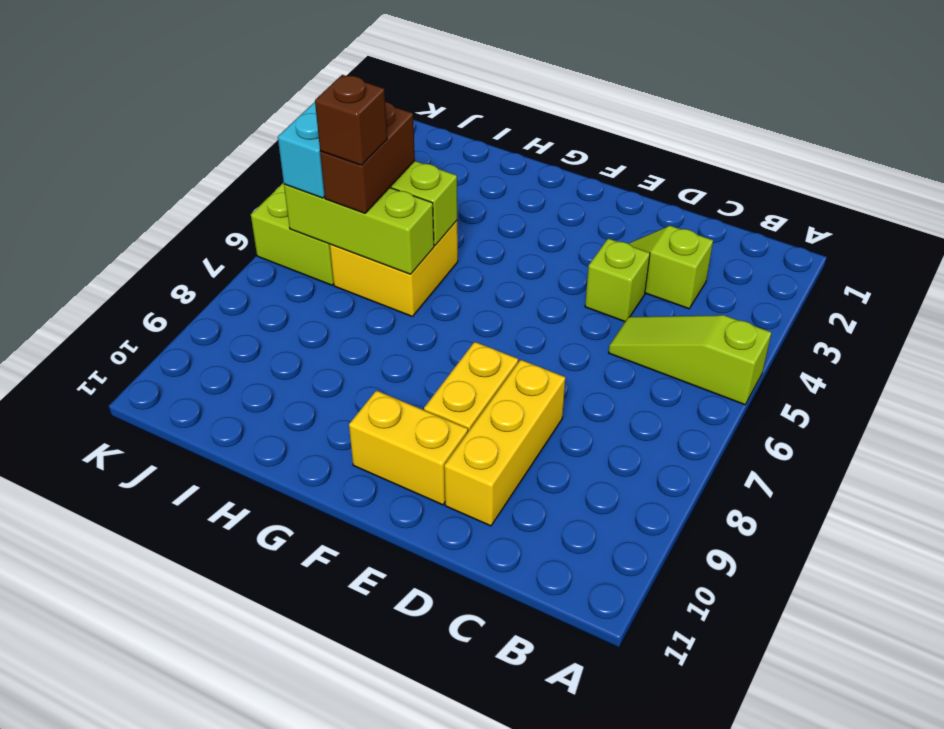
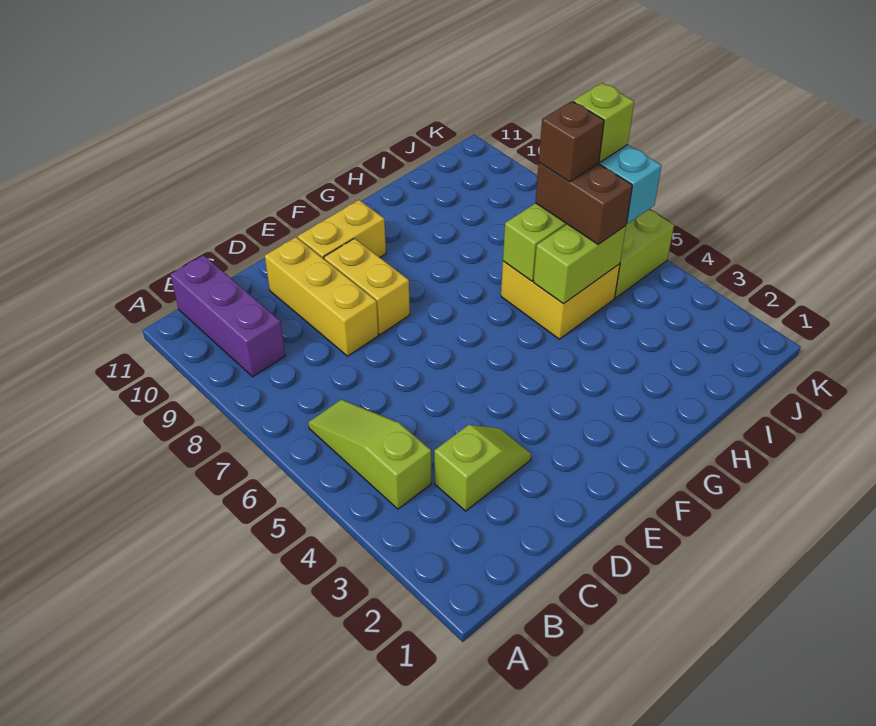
lime 1x3 slope [609,315,772,405] -> lime 1x3 slope turned to [308,400,431,509]
none -> purple 1x3 brick [170,255,285,377]
lime 1x1 brick [585,238,650,322] -> lime 1x1 brick moved to [573,83,634,162]

